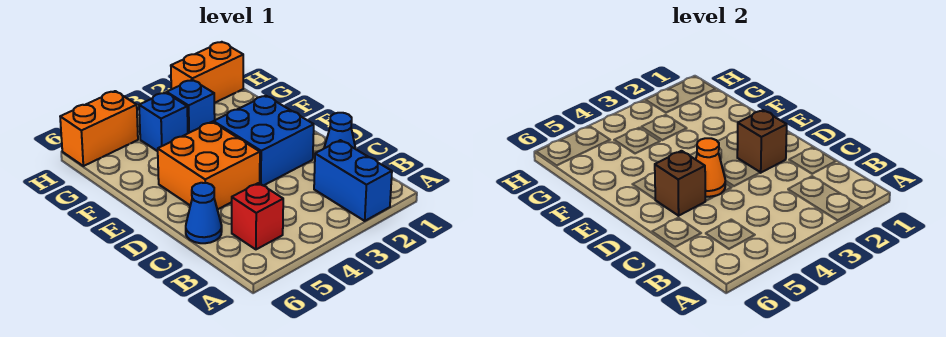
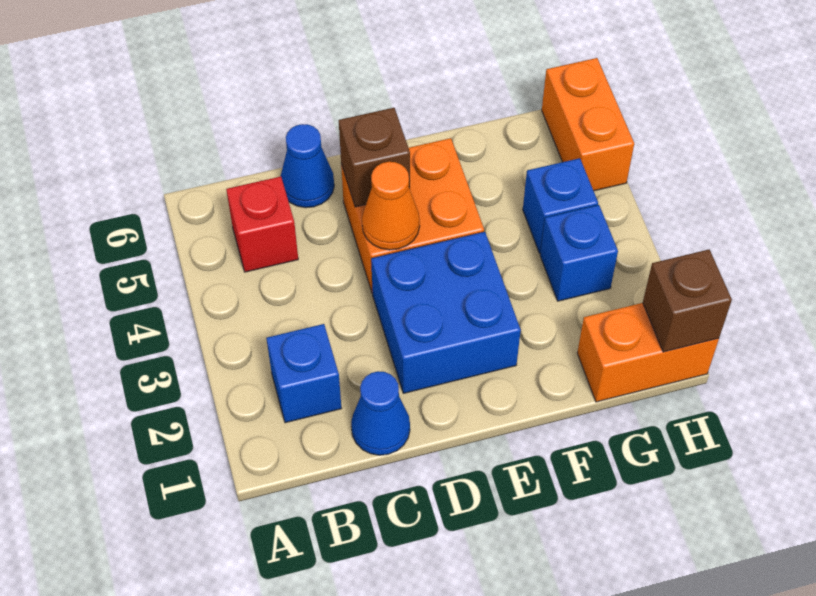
blue 1x2 brick [314,140,392,221] -> blue 1x1 brick [266,324,341,423]
brown 1x1 brick [737,110,787,173] -> brown 1x1 brick moved to [643,250,732,352]
orange 1x2 brick [171,42,243,103] -> orange 1x2 brick turned to [577,303,719,402]

